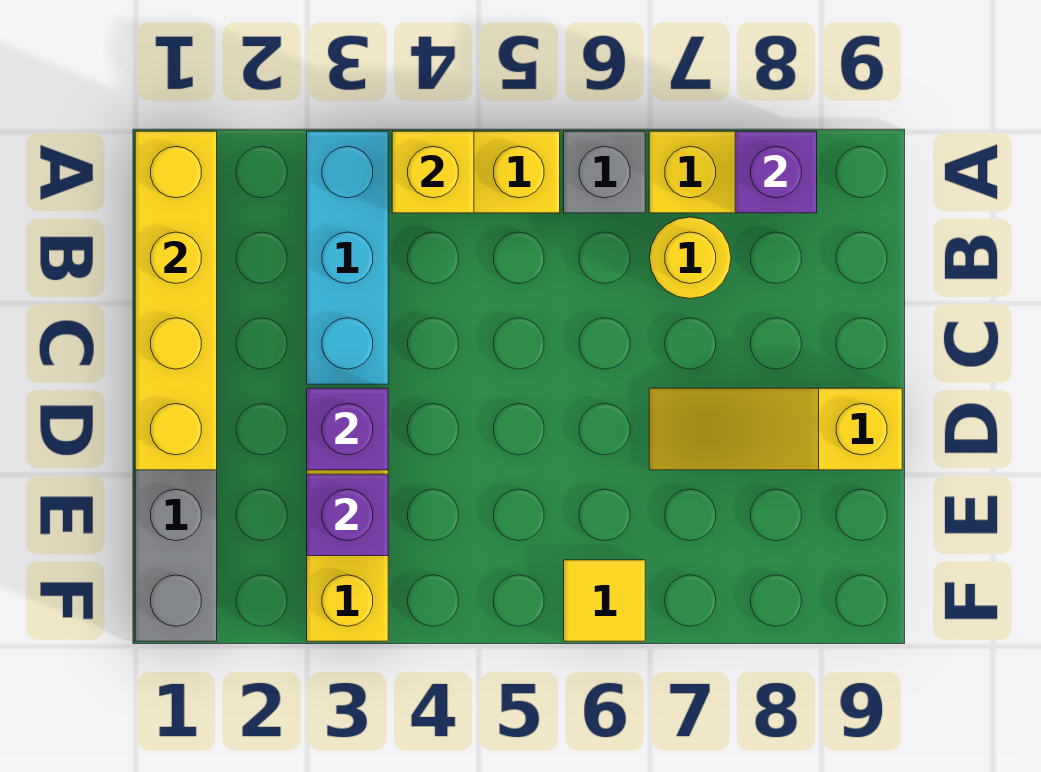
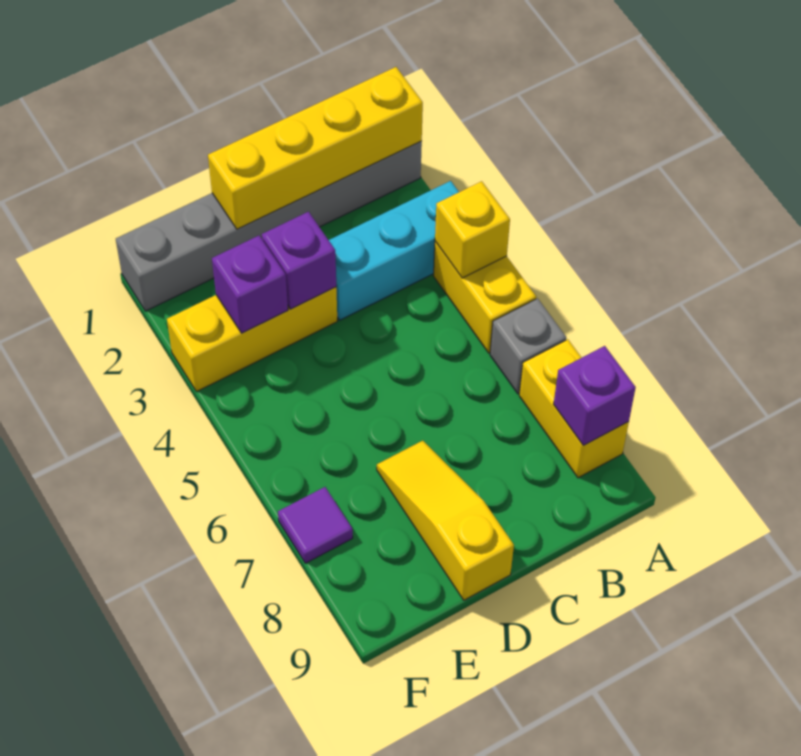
yellow 1x1 round brick [650,217,731,299] -> none
yellow 1x1 tile [564,560,645,641] -> none
none -> purple 1x1 tile [278,487,353,563]

